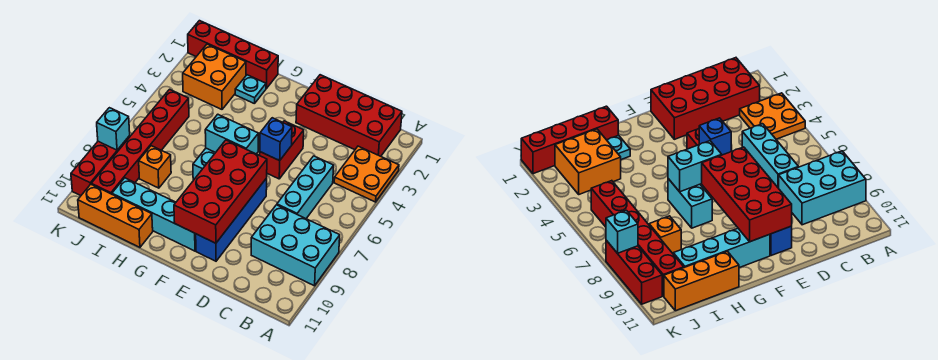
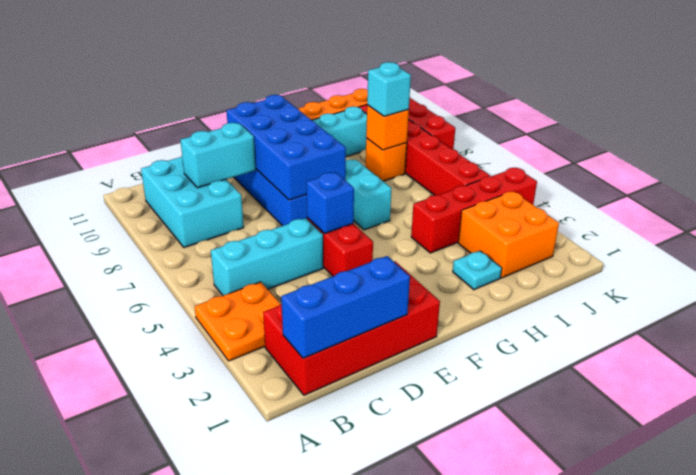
cyan 2x3 brick [251,205,340,286] -> cyan 2x3 brick turned to [141,156,244,247]
none -> blue 1x3 brick [281,256,410,358]
cyan 1x3 brick [277,156,334,219] -> cyan 1x3 brick turned to [211,218,323,296]
red 2x4 brick [174,140,267,243] -> blue 2x4 brick [227,95,346,200]
cyan 1x2 brick [205,114,258,154] -> cyan 1x2 brick moved to [181,123,256,188]
red 1x4 brick [188,21,278,88] -> red 1x4 brick moved to [411,168,537,253]
none -> orange 1x1 brick [366,105,409,150]
cyan 1x1 brick [97,108,130,150] -> cyan 1x1 brick moved to [367,62,411,117]

